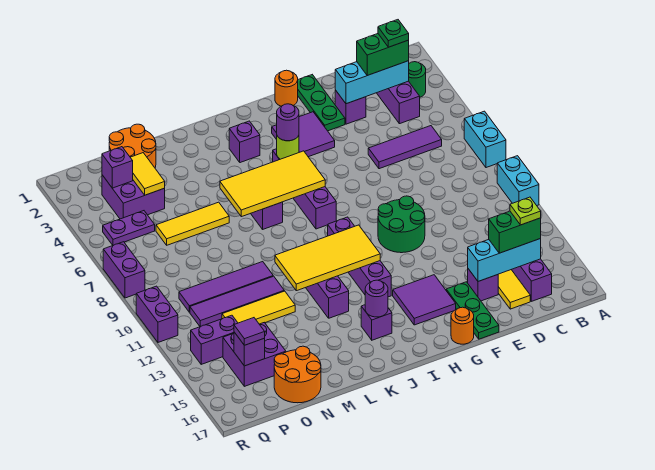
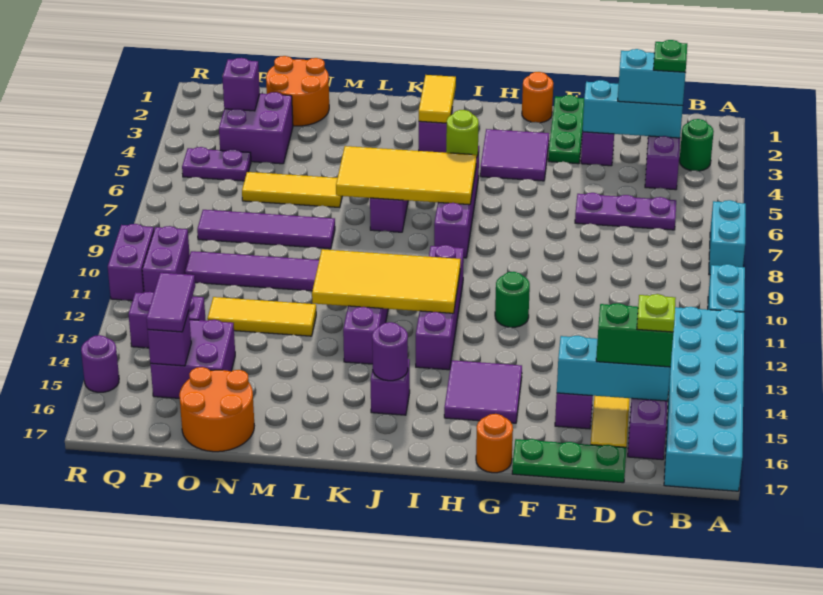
none -> cyan 2x6 brick [664,307,744,491]
green 1x2 brick [357,34,409,75] -> cyan 1x2 brick [618,49,686,106]
purple 1x3 tile [368,126,442,169] -> purple 1x3 plate [575,193,676,230]
green 2x2 round brick [378,196,425,253] -> green 1x1 round brick [495,272,530,327]
green 1x3 plate [446,282,499,339] -> green 1x3 plate turned to [512,439,626,483]
purple 1x1 round brick [277,104,299,141] -> purple 1x1 round brick moved to [81,335,119,392]
purple 1x4 tile [190,276,284,327] -> purple 1x4 tile moved to [197,210,335,249]
yellow 1x2 tile [130,153,165,195] -> yellow 1x2 tile moved to [419,75,456,123]
purple 1x1 tile [234,318,265,345] -> purple 1x2 tile [146,273,195,332]
purple 1x2 brick [103,242,145,298] -> purple 1x2 brick moved to [142,226,190,293]

